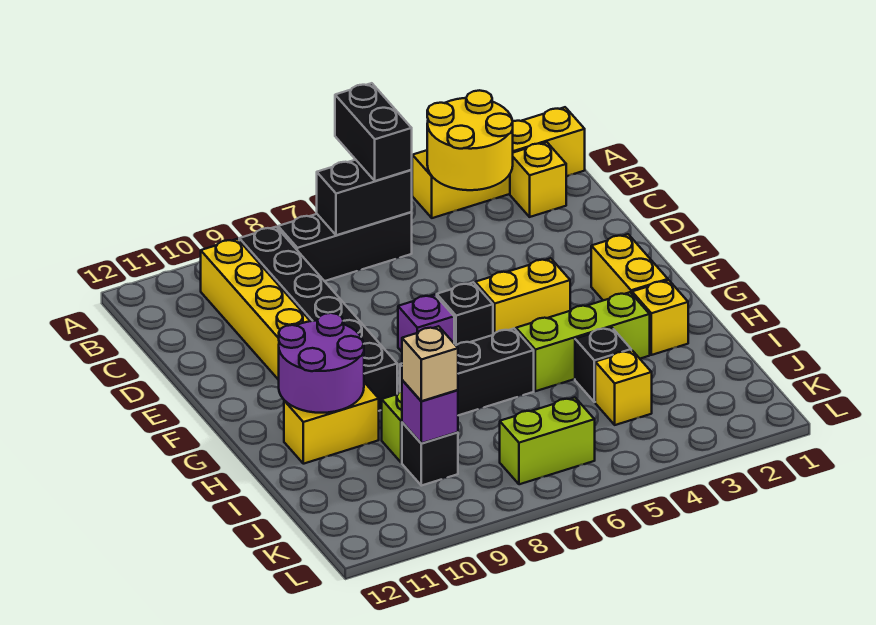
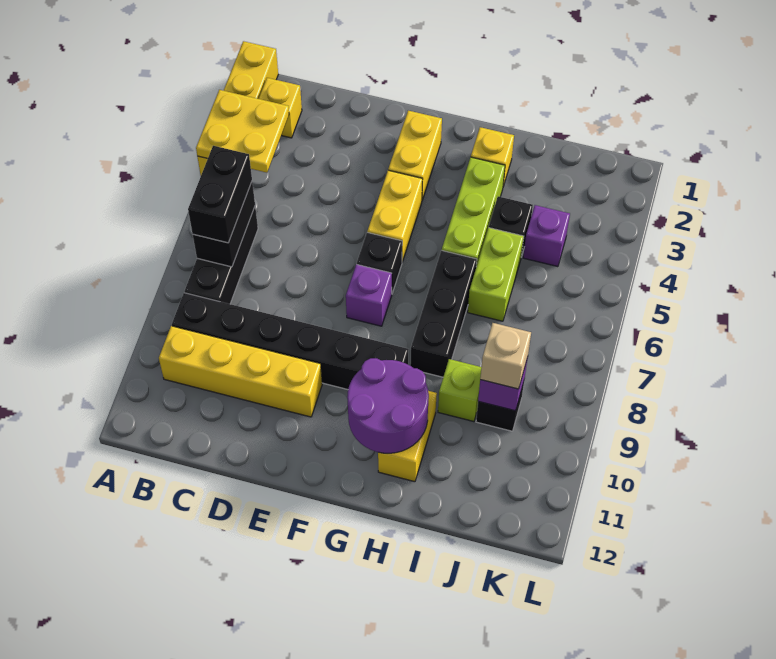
yellow 2x2 round brick [427,90,513,190] -> yellow 2x2 plate [196,90,289,173]
black 1x2 brick [335,83,412,181] -> black 1x2 brick turned to [188,146,252,243]
yellow 1x2 brick [591,234,668,300] -> yellow 1x2 brick turned to [388,111,442,200]
yellow 1x1 brick [595,350,652,425] -> purple 1x1 brick [523,205,570,267]
lime 1x2 brick [500,398,595,484] -> lime 1x2 brick moved to [468,228,524,321]

